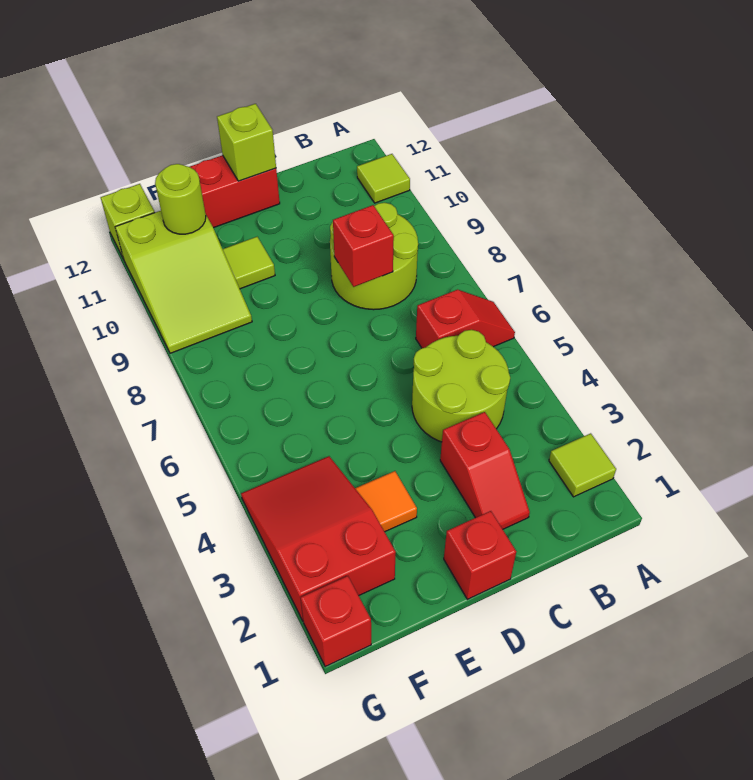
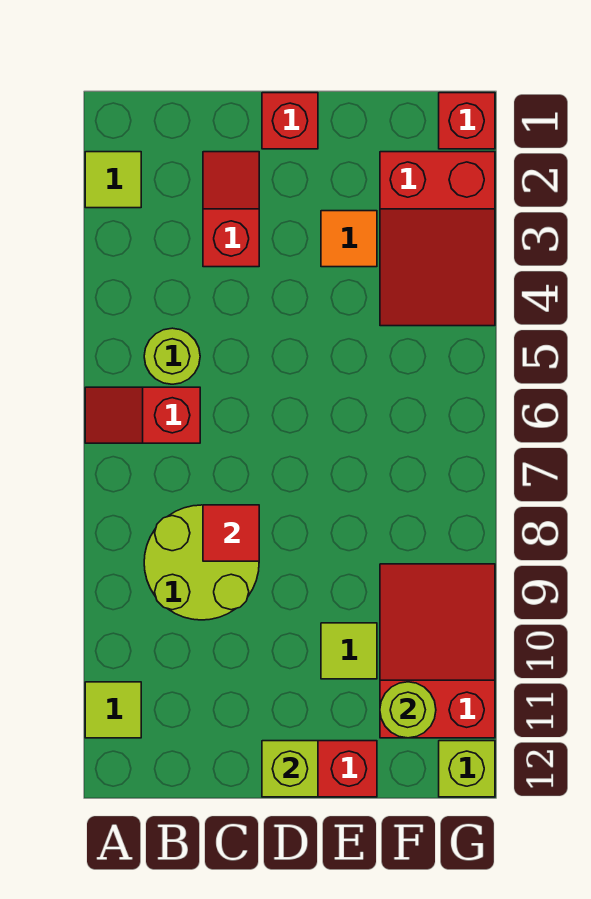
lime 2x2 round brick [412,330,510,442] -> lime 1x1 round brick [144,328,200,384]
red 1x1 brick [333,205,394,287] -> red 1x1 tile [203,505,259,561]
lime 2x3 slope [115,211,252,353] -> red 2x3 slope [380,564,495,738]

